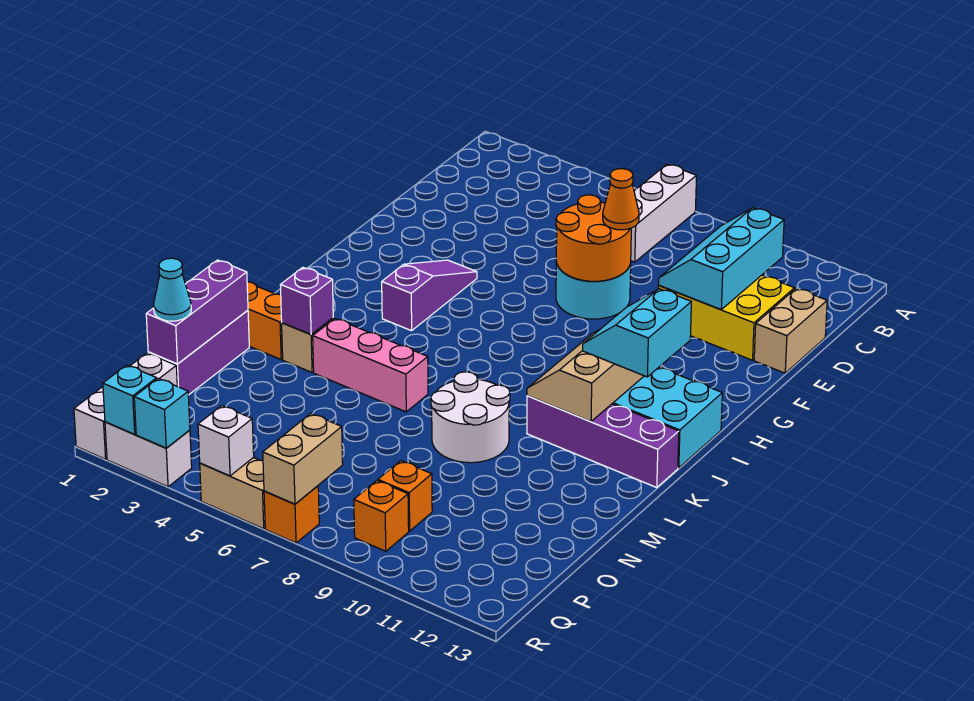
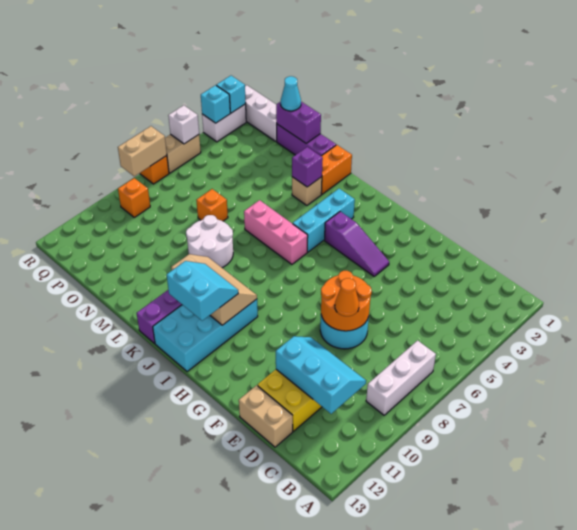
white 1x3 brick [631,164,697,262] -> white 1x3 brick turned to [366,340,436,415]
none -> cyan 1x3 brick [293,189,355,252]
pink 1x3 brick [313,319,428,412] -> pink 1x3 brick turned to [244,200,308,264]
purple 1x3 brick [146,260,248,364] -> purple 1x2 brick [276,102,321,143]
orange 1x1 brick [378,461,432,531] -> orange 1x1 brick moved to [196,189,228,221]
tan 1x2 brick [263,414,343,504] -> tan 1x2 brick turned to [118,126,167,176]

